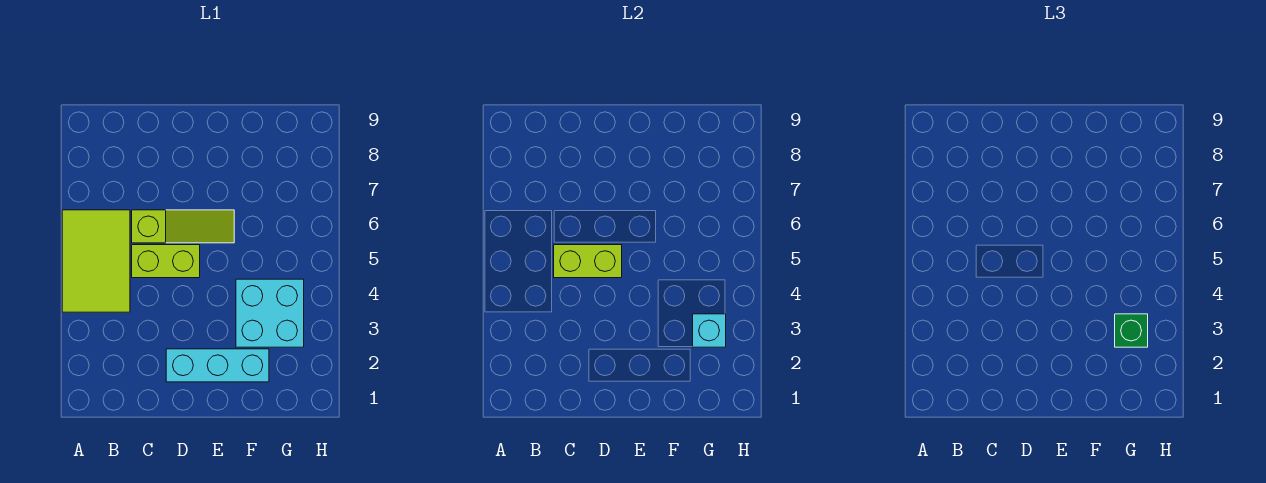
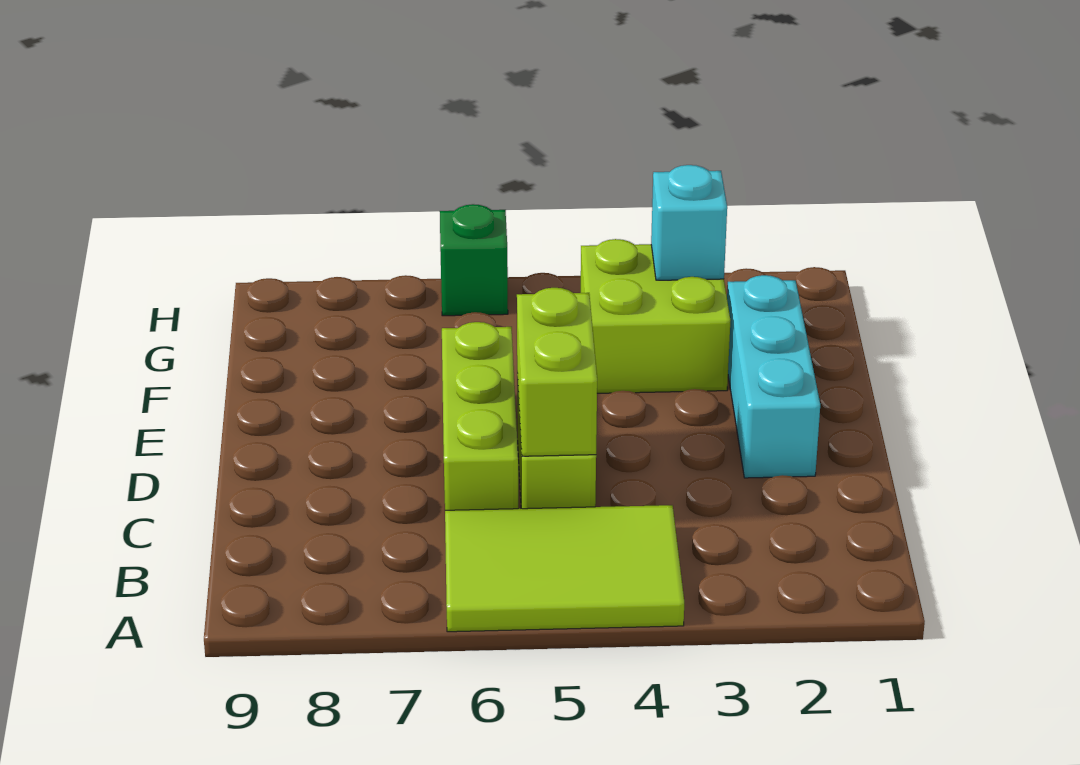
lime 1x3 slope [132,210,234,243] -> lime 1x3 brick [442,322,518,510]
cyan 2x2 brick [236,279,304,347] -> lime 2x2 brick [581,239,731,393]
green 1x1 brick [1115,314,1148,347] -> green 1x1 brick moved to [440,204,508,316]

